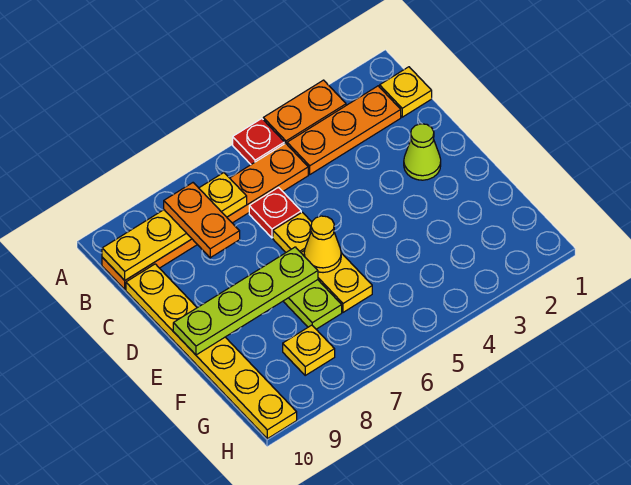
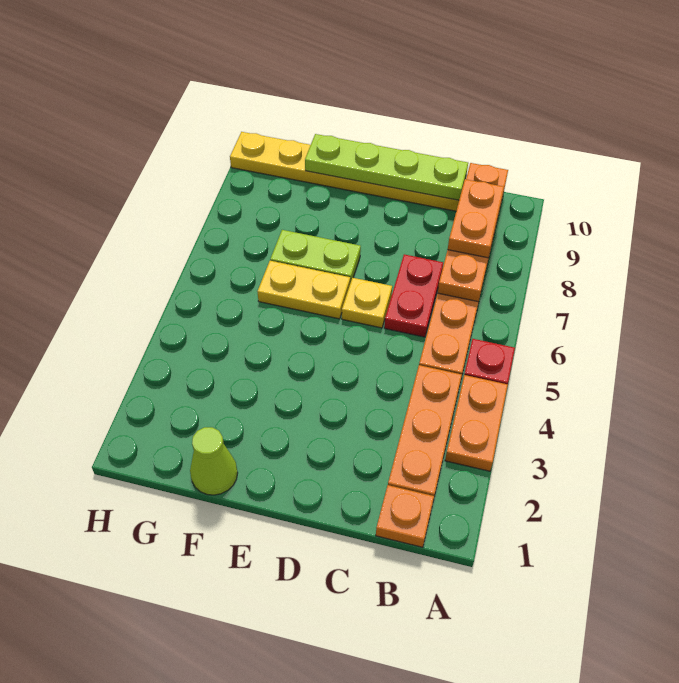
yellow 1x1 plate [380,67,432,117] -> orange 1x1 plate [376,485,434,547]
yellow 1x4 plate [102,173,247,280] -> orange 1x4 plate [438,163,508,302]
orange 1x2 plate [164,183,240,258] -> orange 1x2 plate turned to [448,179,504,258]
red 1x1 plate [249,187,301,238] -> red 1x2 plate [384,254,443,337]
lime 1x1 cone [404,124,441,180] -> lime 1x1 cone moved to [190,427,238,495]
yellow 1x1 cone [304,216,341,273] -> none
lime 1x4 plate [173,247,318,355] -> lime 1x4 plate turned to [305,134,468,200]
yellow 1x1 plate [283,325,335,375] -> none

